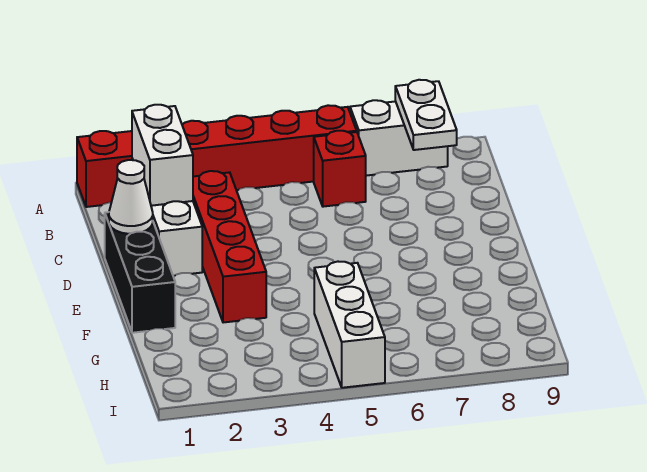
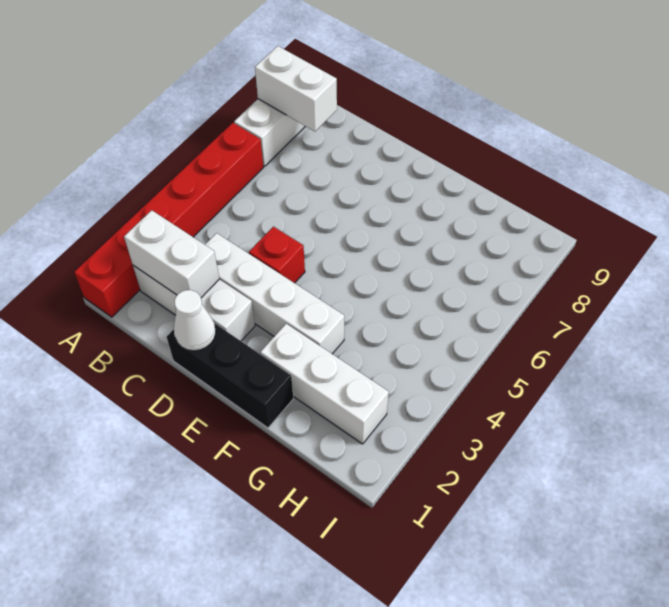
white 1x2 plate [395,80,457,150] -> white 1x2 brick [255,46,337,131]
red 1x1 brick [314,131,366,207] -> red 1x1 brick moved to [249,227,305,283]
red 1x4 brick [193,171,266,323] -> white 1x4 brick [205,233,344,354]
white 1x3 brick [314,262,385,388] -> white 1x3 brick moved to [260,324,389,444]

